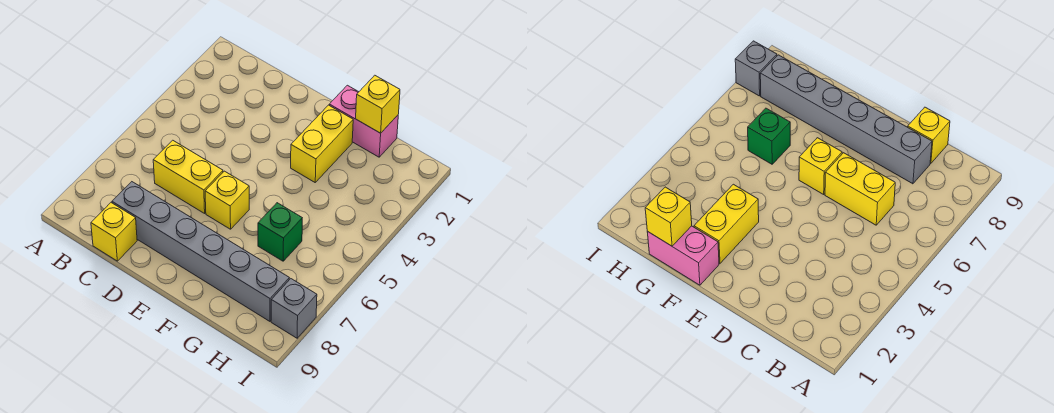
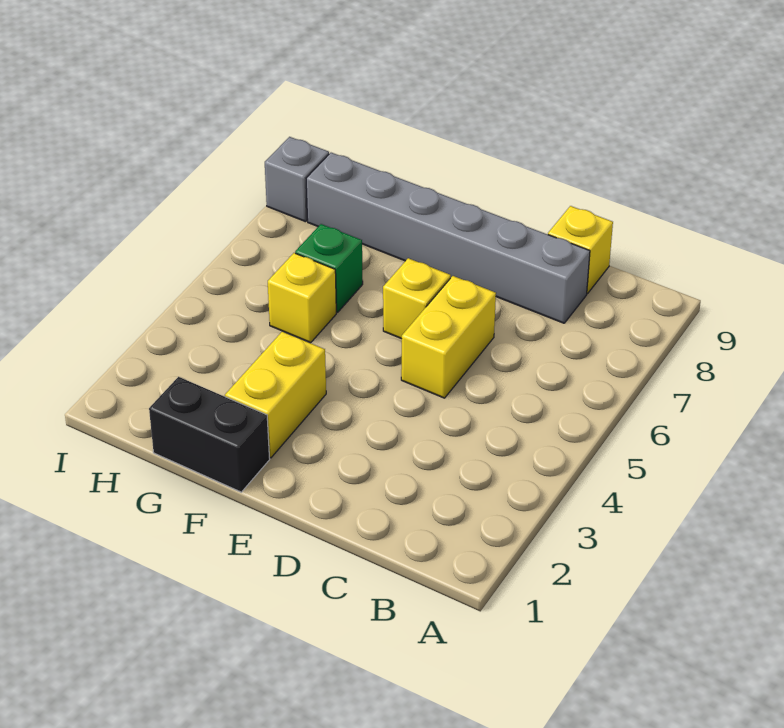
yellow 1x2 brick [153,140,223,213] -> yellow 1x2 brick turned to [401,276,496,398]
pink 1x2 brick [329,85,398,157] -> black 1x2 brick [149,377,270,492]
yellow 1x1 brick [356,75,400,133] -> yellow 1x1 brick moved to [268,253,336,343]

